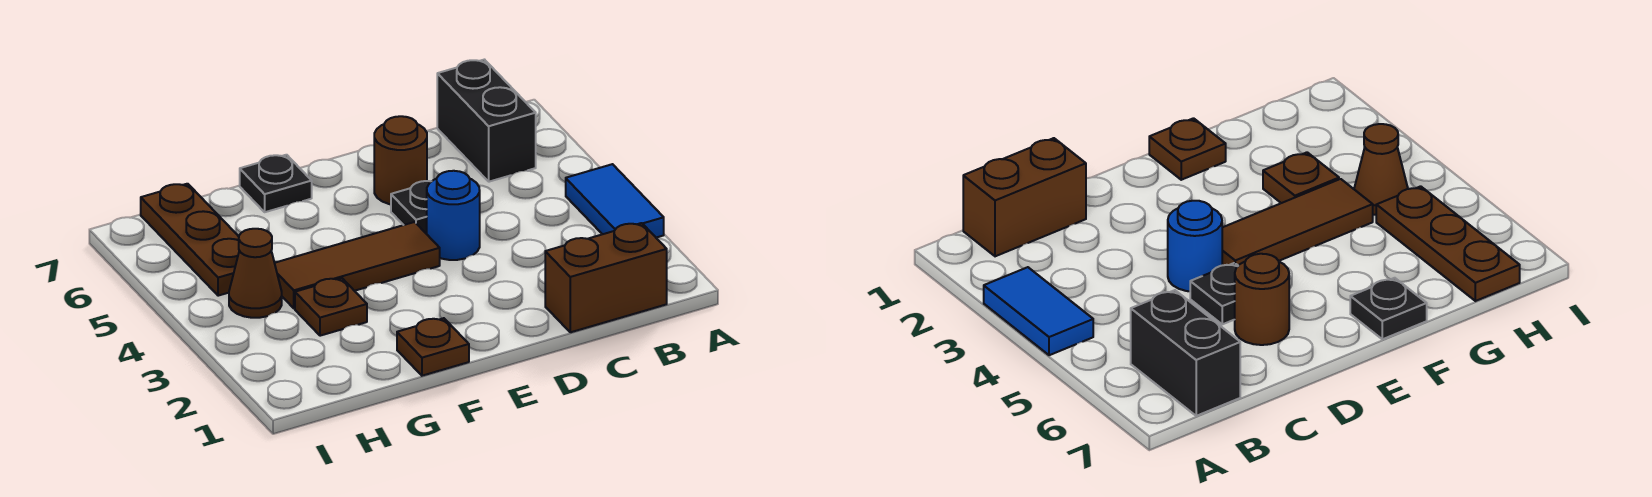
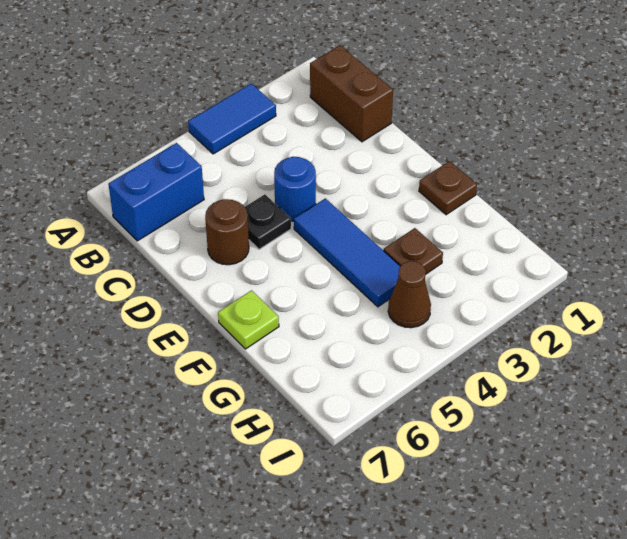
black 1x2 brick [437,60,536,182] -> blue 1x2 brick [108,143,204,241]
brown 1x3 tile [275,222,440,308] -> blue 1x3 tile [294,198,400,307]
black 1x1 plate [240,155,312,212] -> lime 1x1 plate [218,290,279,349]
brown 1x3 plate [141,184,239,296] -> none

